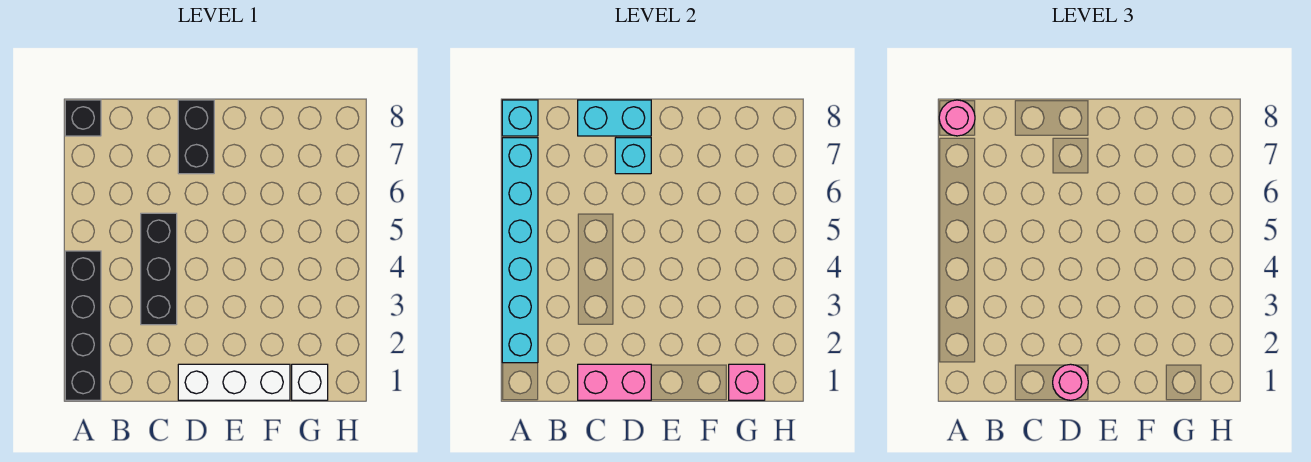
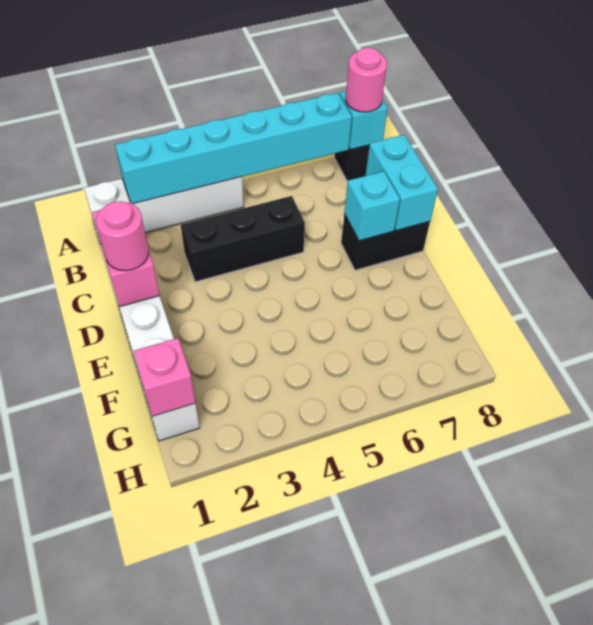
black 1x4 brick [65,251,101,400] -> white 1x4 brick [84,177,244,244]

